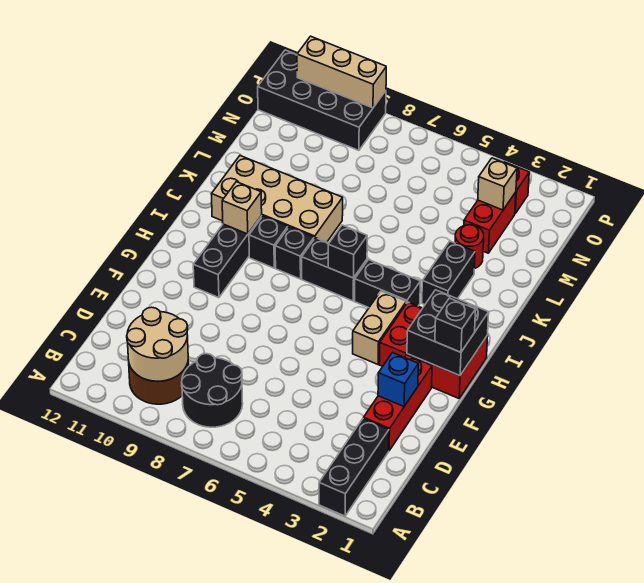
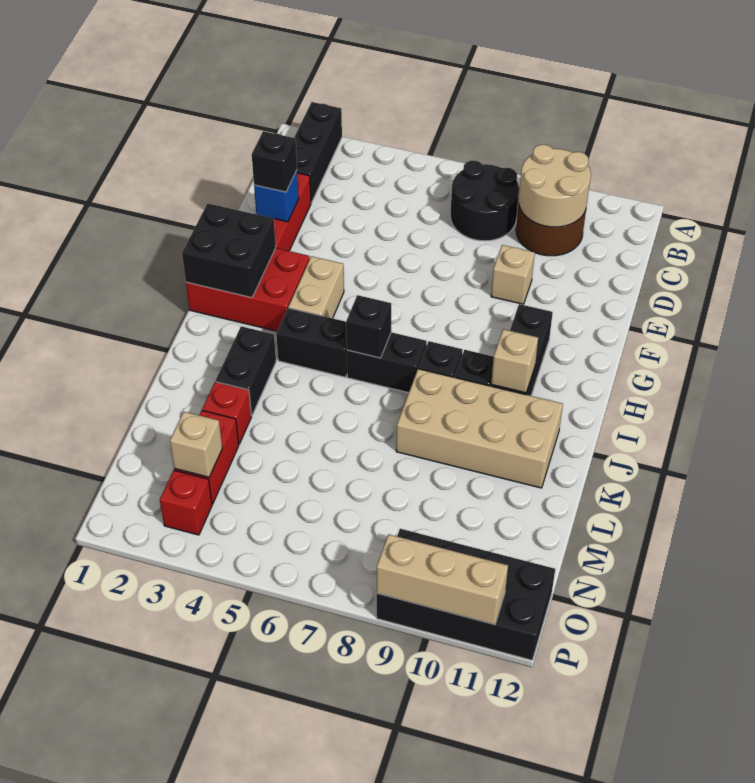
none -> tan 1x1 brick [491,245,535,304]
black 1x1 brick [435,298,476,352] -> black 1x1 brick moved to [252,131,297,192]
red 1x1 round brick [455,225,484,269] -> red 1x1 brick [202,382,251,444]

